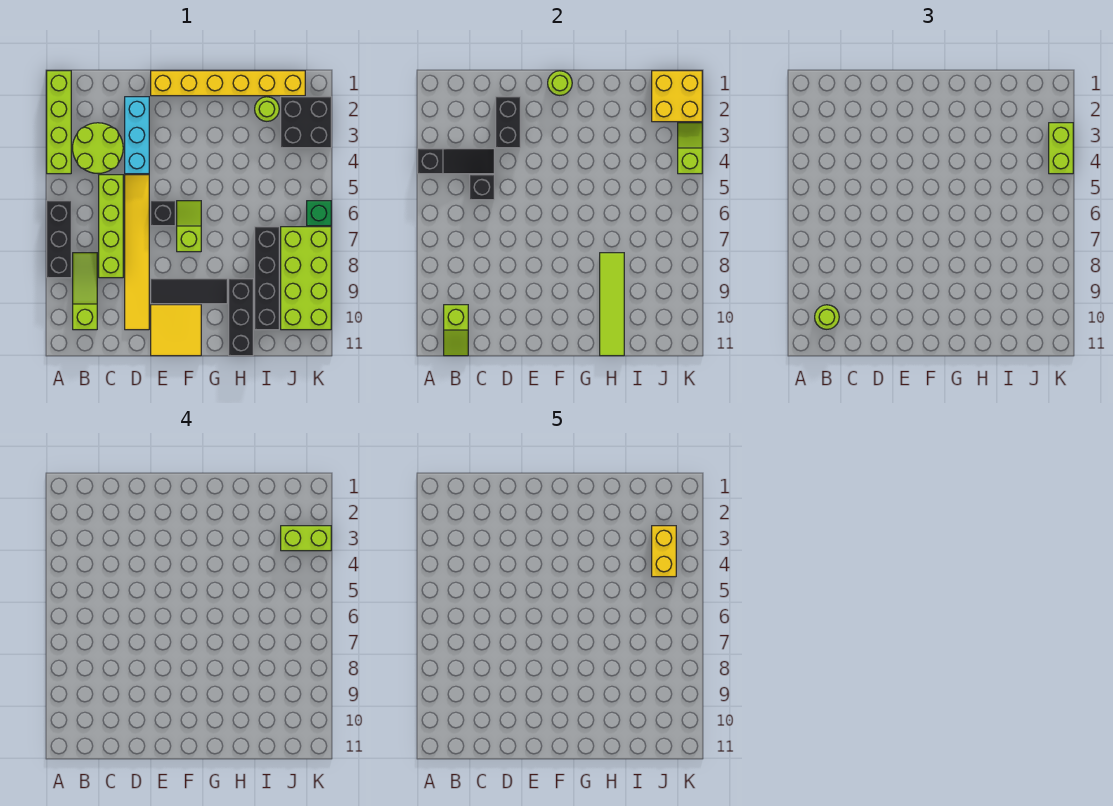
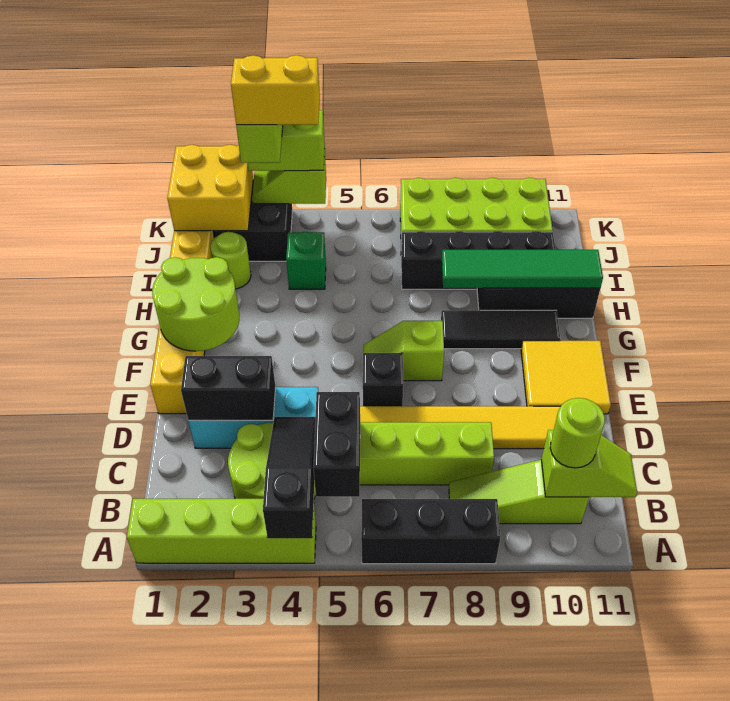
black 1x1 brick [470,175,494,200] -> black 1x2 brick [313,392,360,497]
black 1x3 tile [151,279,227,304] -> black 1x3 tile turned to [441,310,560,349]
lime 1x1 round brick [548,71,572,95] -> lime 2x2 round brick [152,257,239,351]
lime 1x4 tile [600,253,624,356] -> green 1x4 tile [442,250,603,288]
green 1x1 brick [307,201,331,226] -> green 1x1 brick moved to [286,232,326,289]

